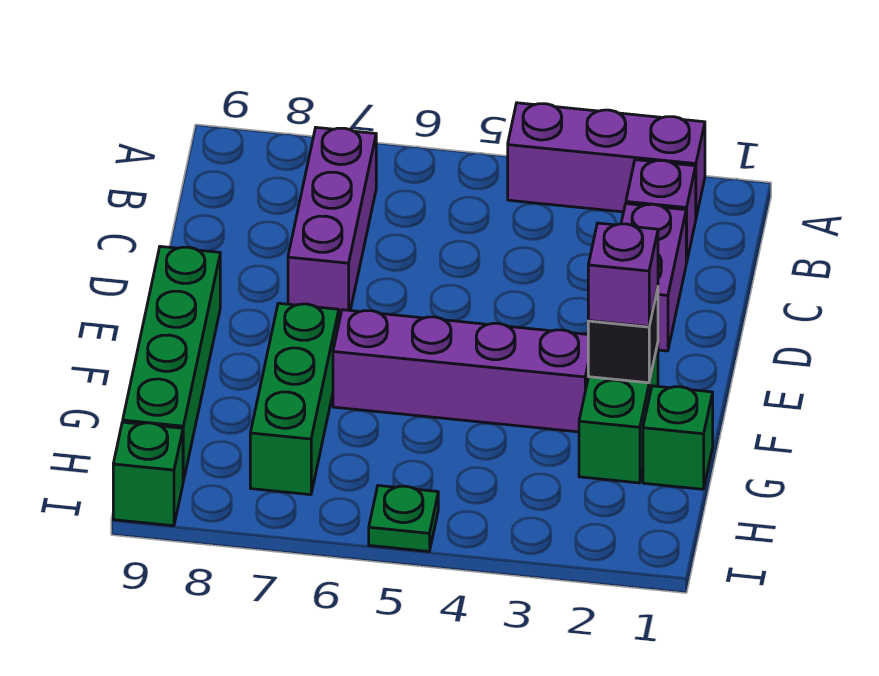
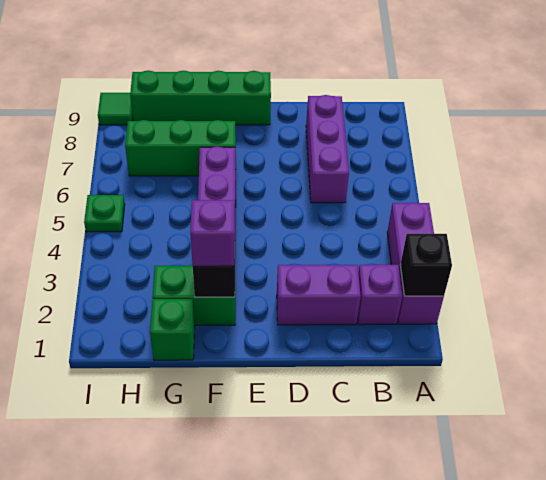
none -> black 1x1 brick [400,234,452,296]
purple 1x3 brick [288,127,376,318] -> purple 1x3 brick turned to [306,95,349,203]
green 1x1 brick [113,422,183,526] -> green 1x1 tile [98,93,133,125]

